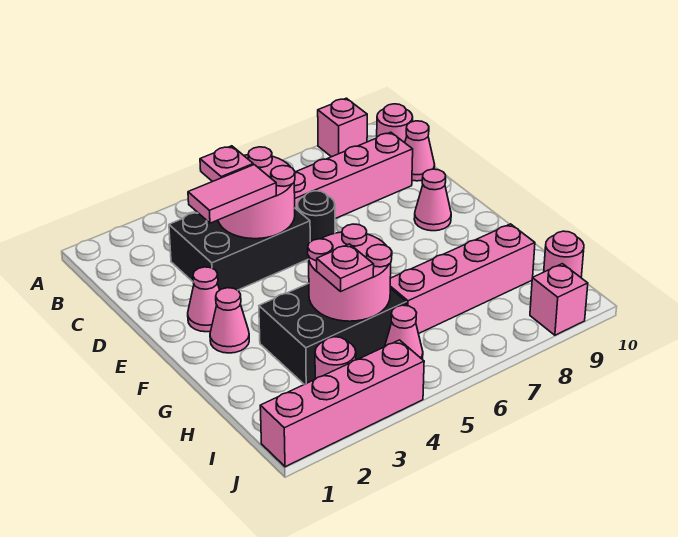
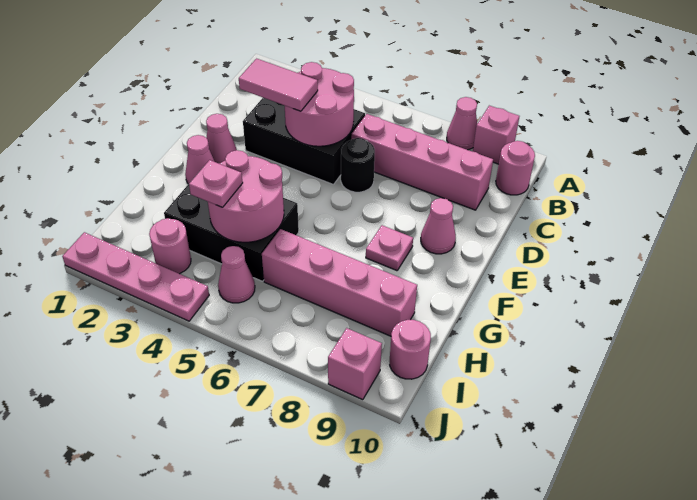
pink 1x1 plate [200,146,253,182] -> pink 1x1 plate moved to [366,225,413,271]
pink 1x1 cone [405,121,435,181] -> pink 1x1 cone moved to [447,97,477,150]
pink 1x4 brick [260,340,424,467] -> pink 1x4 plate [62,232,209,321]

